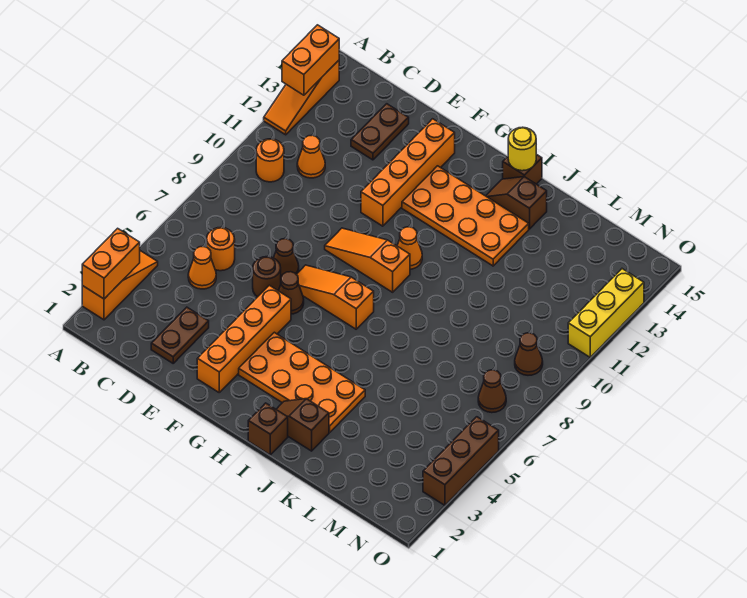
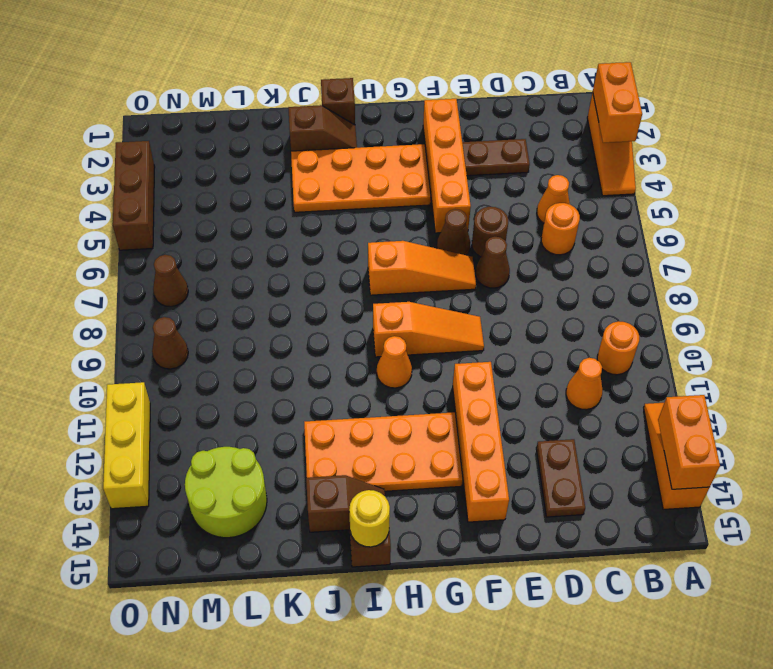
brown 1x2 plate [151,307,209,363] -> brown 1x2 plate turned to [462,139,530,176]
none -> lime 2x2 round brick [185,447,267,538]

